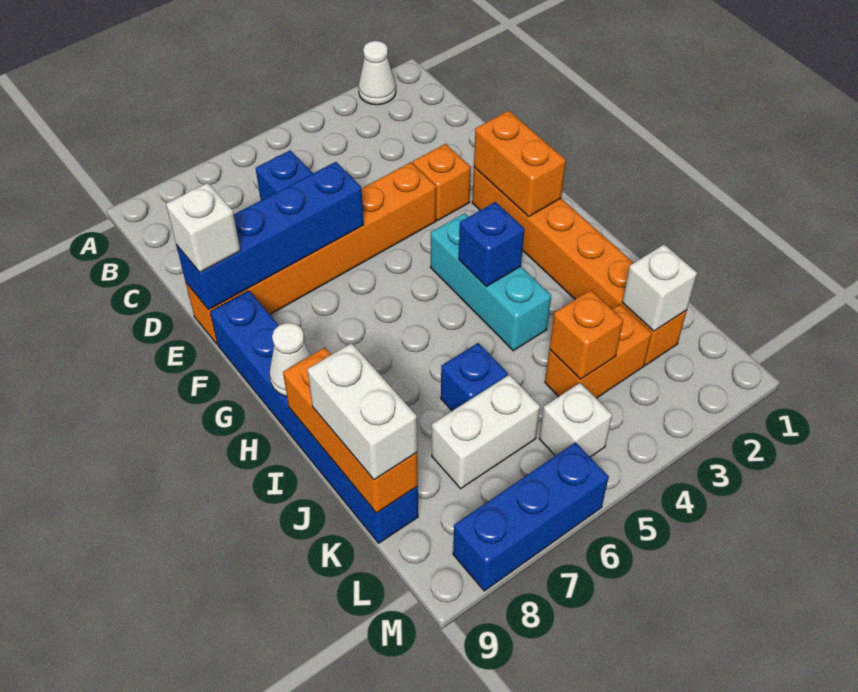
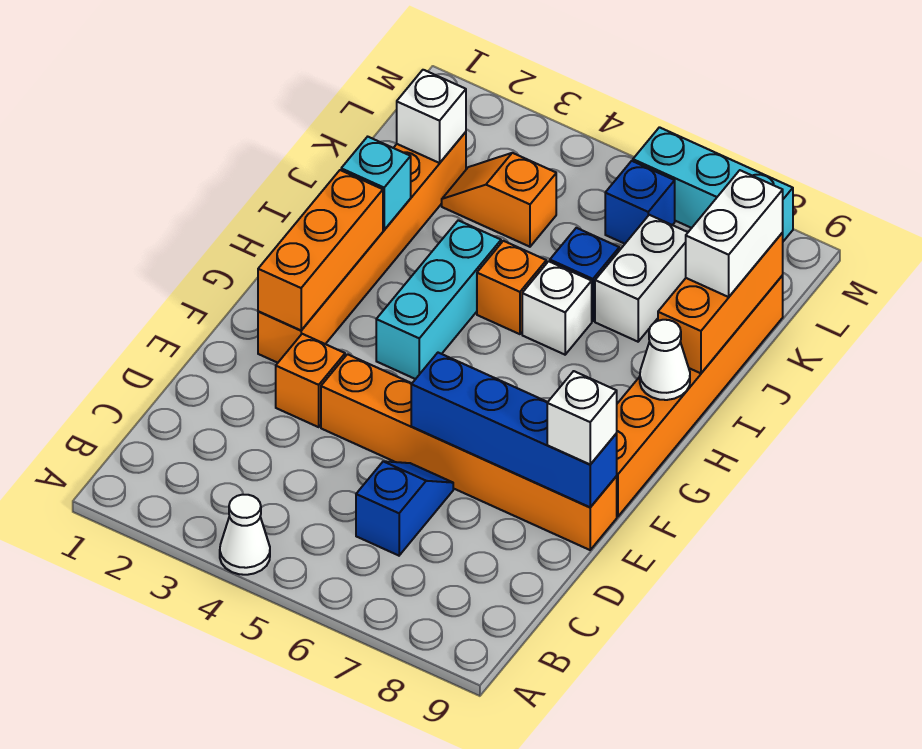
white 1x1 cone [359,41,396,105] -> white 1x1 cone moved to [220,495,270,575]
orange 1x2 brick [474,111,566,217] -> orange 1x3 brick [258,170,383,330]
blue 1x6 brick [210,291,418,543] -> orange 1x6 brick [616,276,783,517]
blue 1x1 brick [459,202,524,287] -> blue 1x1 brick moved to [605,161,675,244]
none -> cyan 1x1 brick [341,137,411,230]
orange 1x2 brick [545,304,652,398] -> orange 1x2 slope [442,153,556,247]
orange 1x1 brick [549,290,623,379] -> orange 1x1 brick moved to [477,241,546,334]
white 1x2 brick [432,375,540,489] -> white 1x2 brick turned to [595,215,688,342]
white 1x1 brick [539,383,612,457] -> white 1x1 brick moved to [522,261,592,355]
blue 1x3 brick [453,442,609,591] -> cyan 1x3 brick [633,127,793,241]

